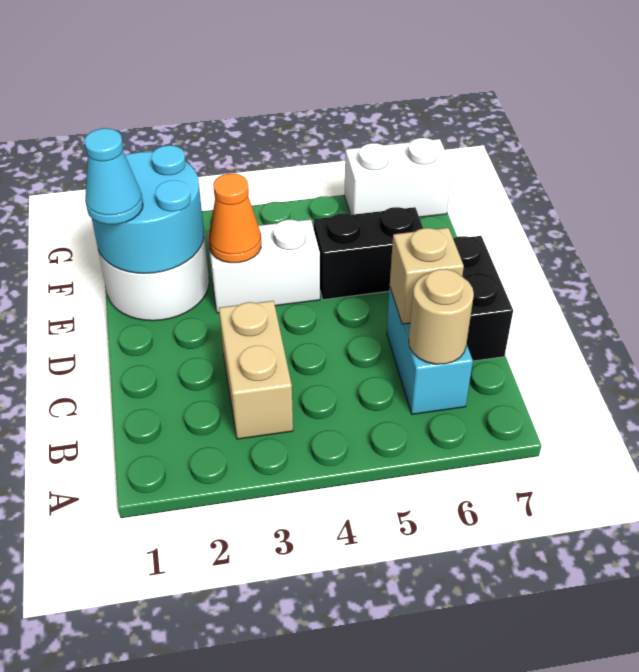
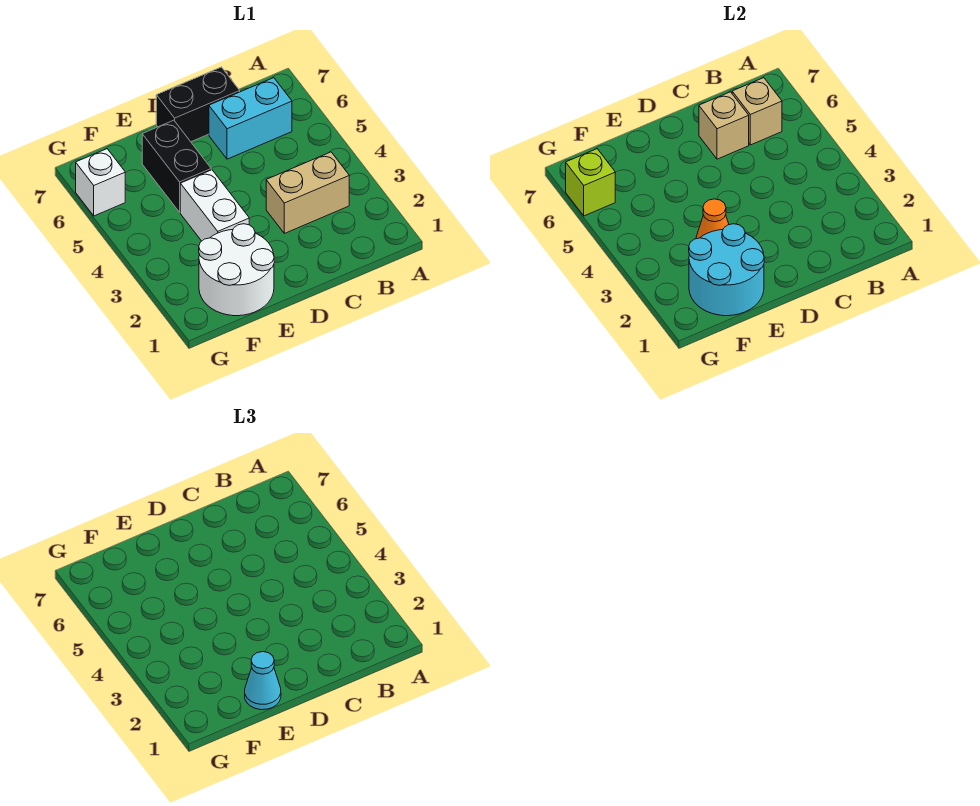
tan 1x1 round brick [409,269,474,364] -> tan 1x1 brick [732,78,782,145]
white 1x2 brick [344,138,452,217] -> white 1x1 brick [76,149,125,216]
none -> lime 1x1 brick [566,149,615,216]

